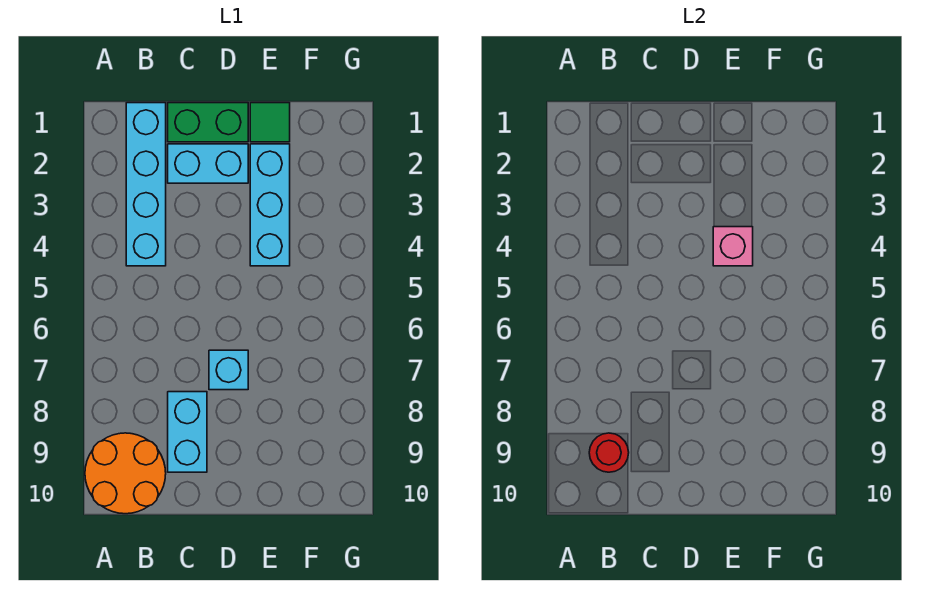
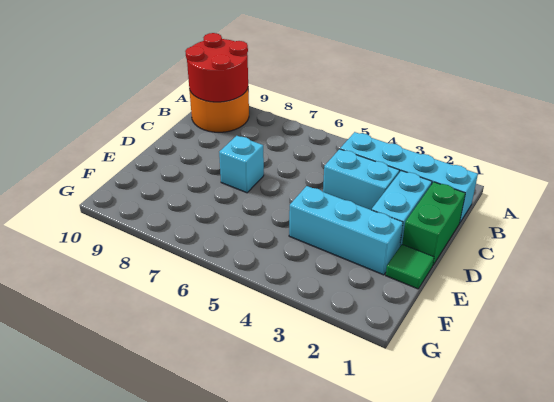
red 1x1 round brick [589,433,629,472] -> red 2x2 round brick [185,33,248,102]
cyan 1x2 brick [168,392,207,472] -> cyan 1x2 brick moved to [323,149,399,210]
pink 1x1 brick [713,227,753,266] -> none

